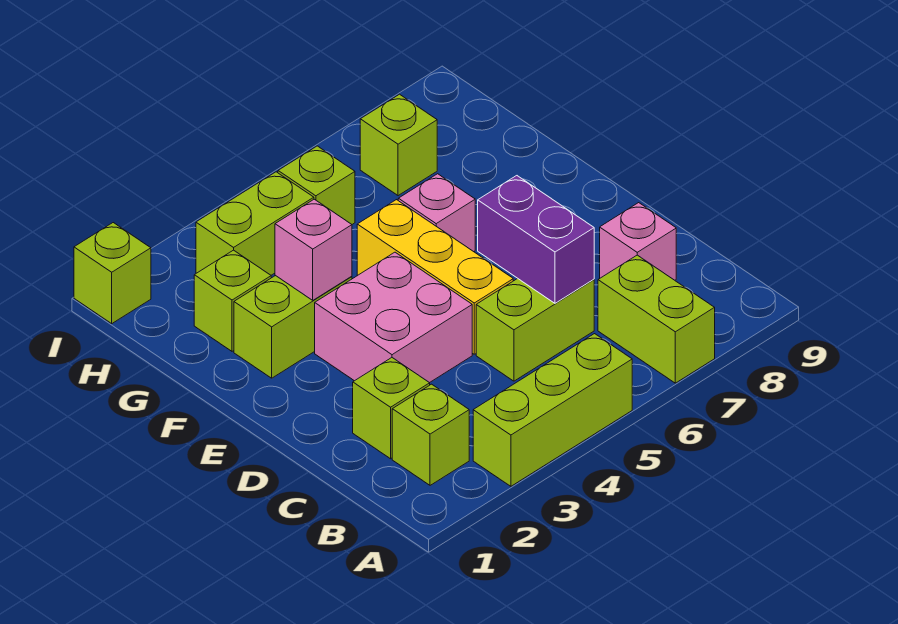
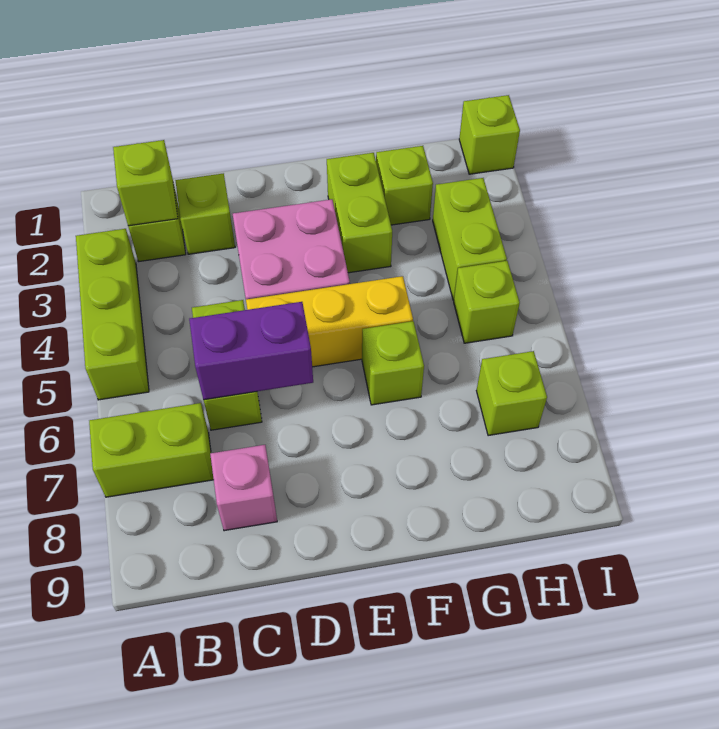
none -> lime 1x1 brick [113,140,178,226]
pink 1x1 brick [275,199,352,300] -> none
pink 1x1 brick [398,174,475,252] -> lime 1x1 brick [362,321,424,405]

